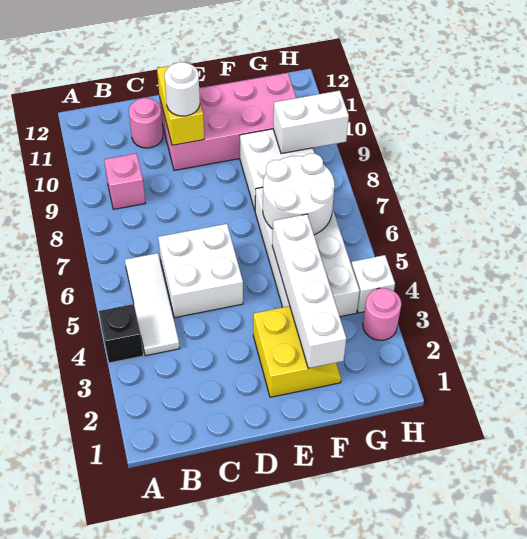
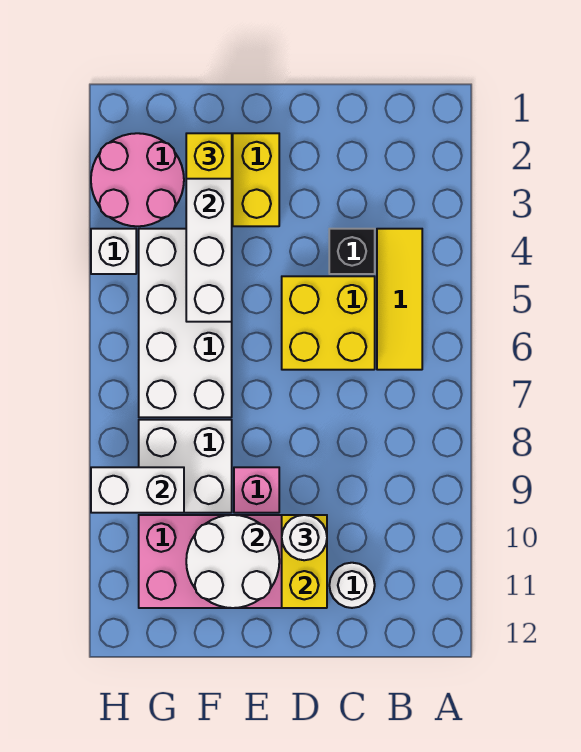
black 1x1 brick [99,304,143,363] -> black 1x1 brick moved to [329,229,375,274]
white 1x3 tile [125,253,180,356] -> yellow 1x3 tile [377,229,422,370]
pink 1x1 brick [104,153,145,209] -> pink 1x1 brick moved to [234,467,279,513]
white 2x2 brick [158,224,243,318] -> yellow 2x2 brick [282,276,375,370]
pink 1x1 round brick [129,98,163,148] -> white 1x1 round brick [329,563,375,608]
none -> yellow 1x1 brick [186,133,232,179]
white 2x2 round brick [263,153,335,235] -> white 2x2 round brick moved to [186,515,279,608]
pink 1x1 round brick [363,288,401,340] -> pink 2x2 round brick [91,133,184,226]

